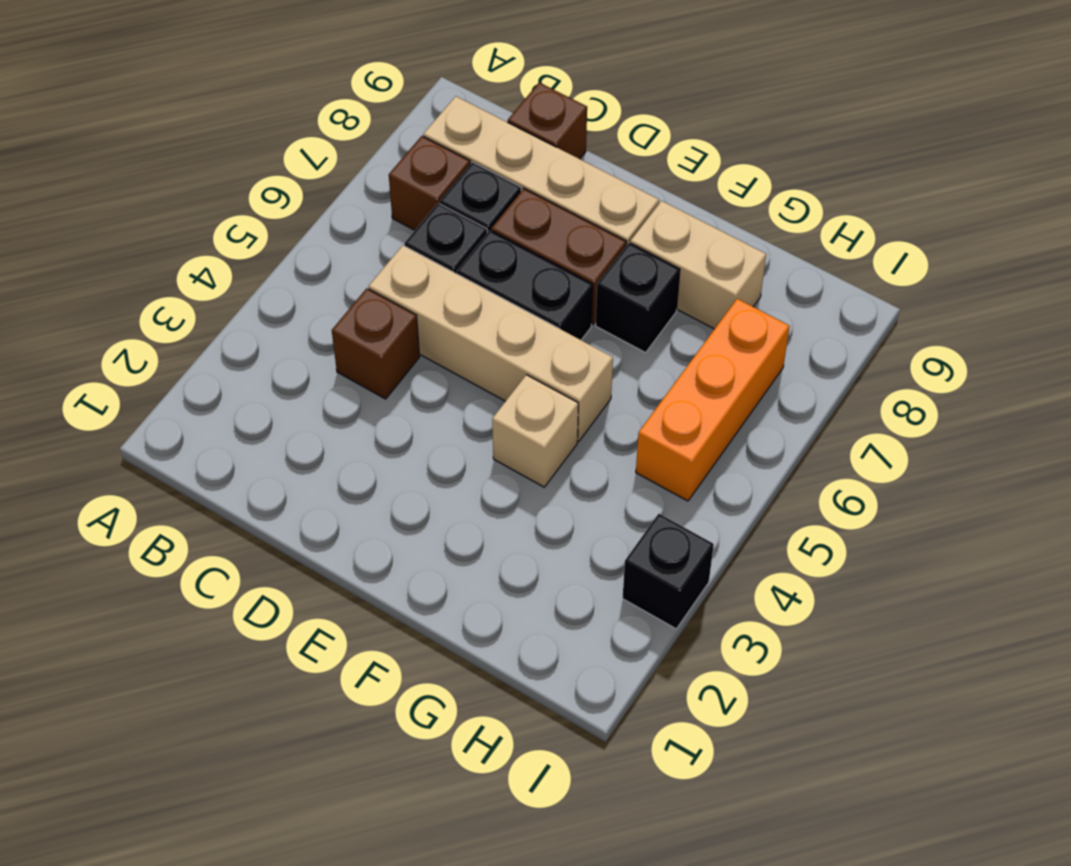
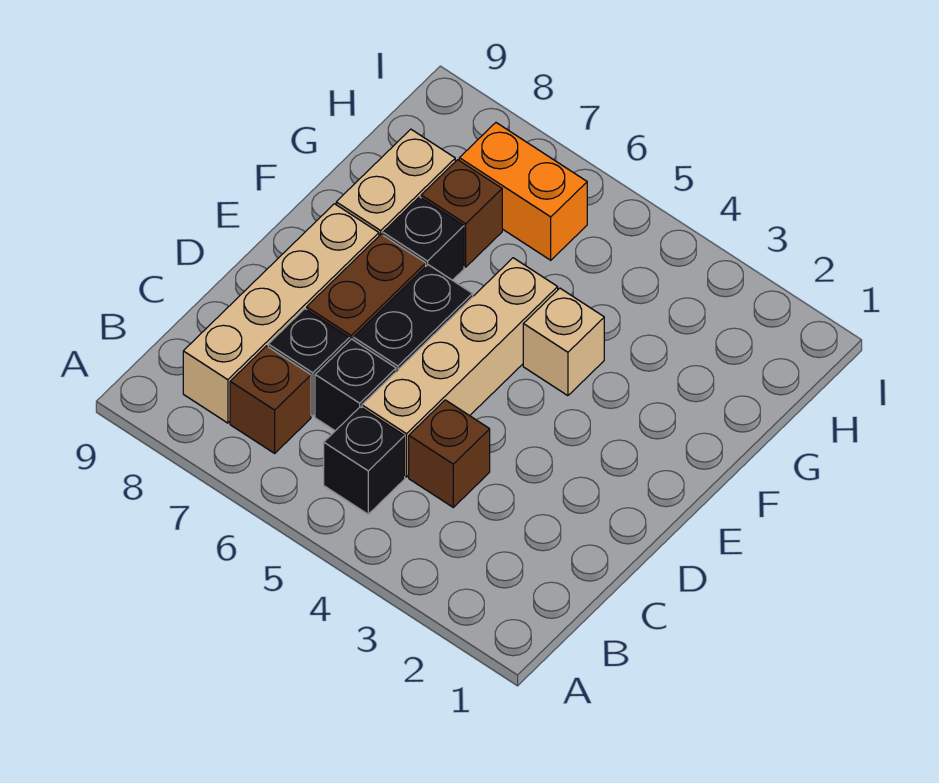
brown 1x1 brick [508,83,587,159] -> brown 1x1 brick moved to [421,160,502,267]
orange 1x3 brick [636,299,790,501] -> orange 1x2 brick [459,123,587,260]
black 1x1 brick [623,514,714,629] -> black 1x1 brick moved to [324,407,405,514]

